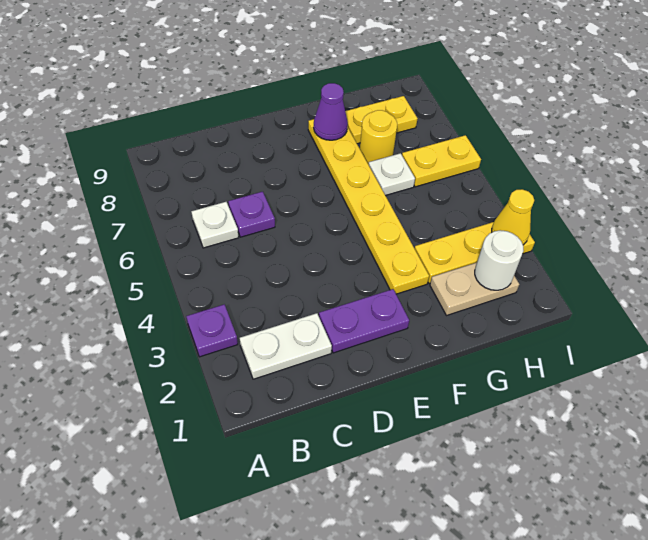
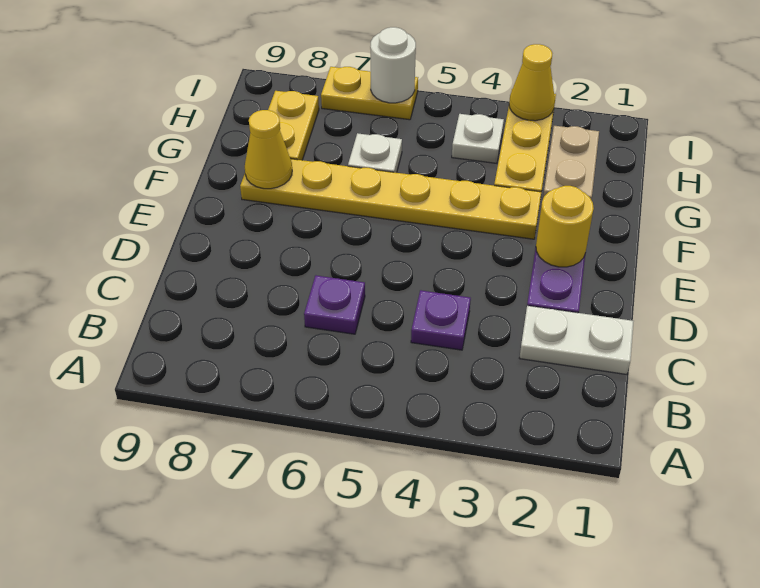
purple 1x1 plate [186,304,238,357] -> purple 1x1 plate moved to [411,290,471,350]
white 1x2 plate [240,313,332,379] -> white 1x2 plate turned to [520,306,634,375]
white 1x1 plate [191,202,239,248] -> white 1x1 plate moved to [452,114,504,163]
purple 1x1 cone [313,83,348,140] -> yellow 1x1 cone [245,110,292,189]
yellow 1x1 round brick [360,110,397,164] -> yellow 1x1 round brick moved to [536,186,594,267]
white 1x1 round brick [475,230,523,290] -> white 1x1 round brick moved to [370,27,416,103]
yellow 1x2 plate [402,135,481,187] -> yellow 1x2 plate turned to [321,67,418,120]

